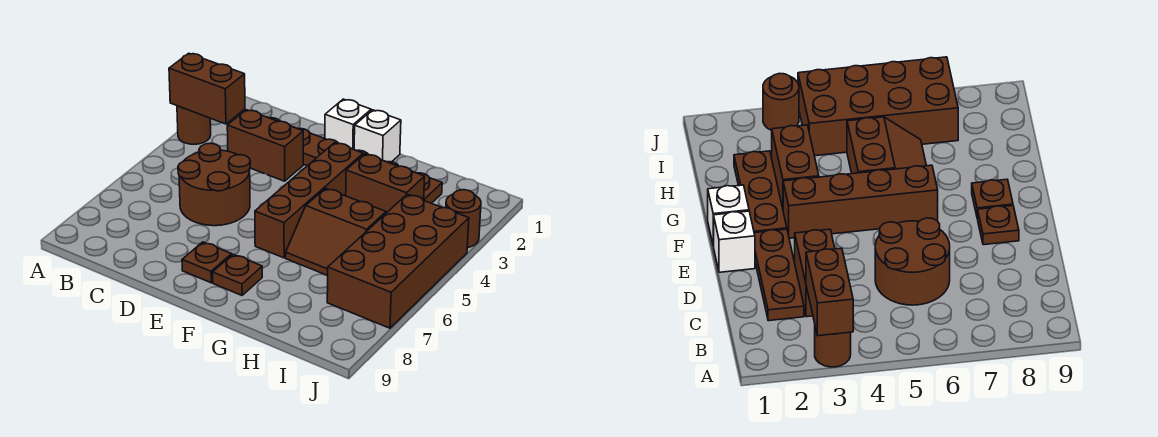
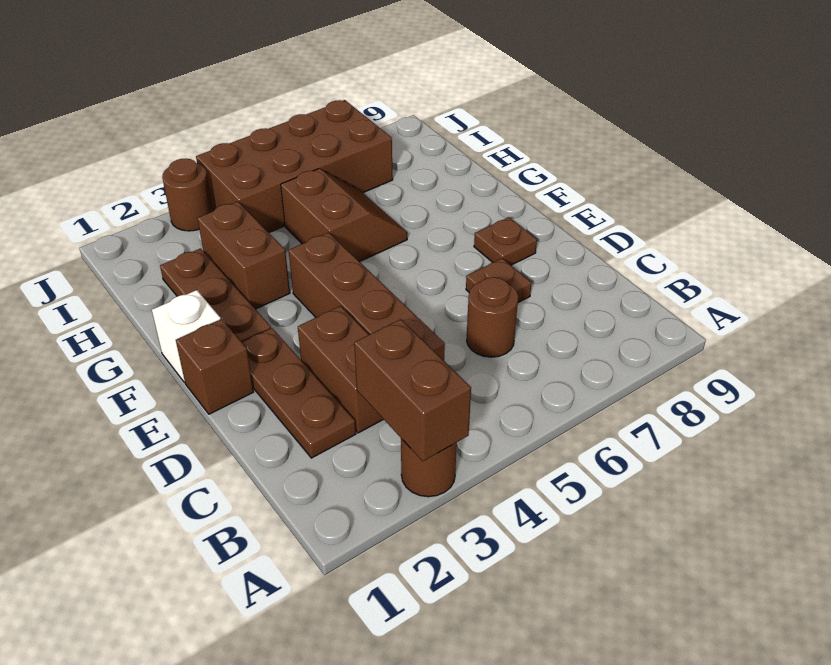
brown 2x2 round brick [178,143,250,226] -> brown 1x1 round brick [467,277,518,357]
white 1x1 brick [325,99,371,149] -> brown 1x1 brick [176,319,254,414]
brown 1x4 brick [255,143,363,258] -> brown 1x4 brick turned to [289,233,445,361]
brown 1x1 plate [213,254,262,295] -> brown 1x1 plate moved to [466,258,531,303]

